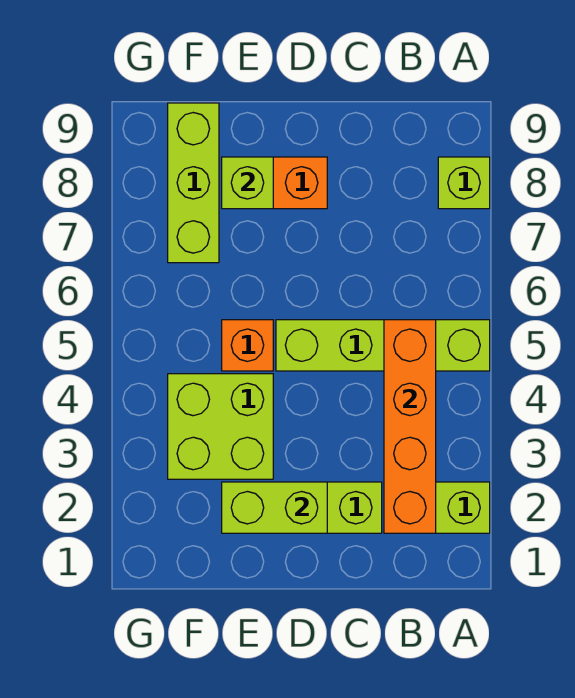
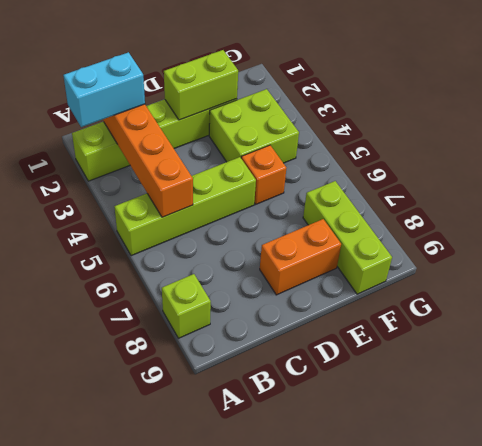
none -> cyan 1x2 brick [63,52,145,127]
lime 1x1 brick [222,157,273,209] -> none

